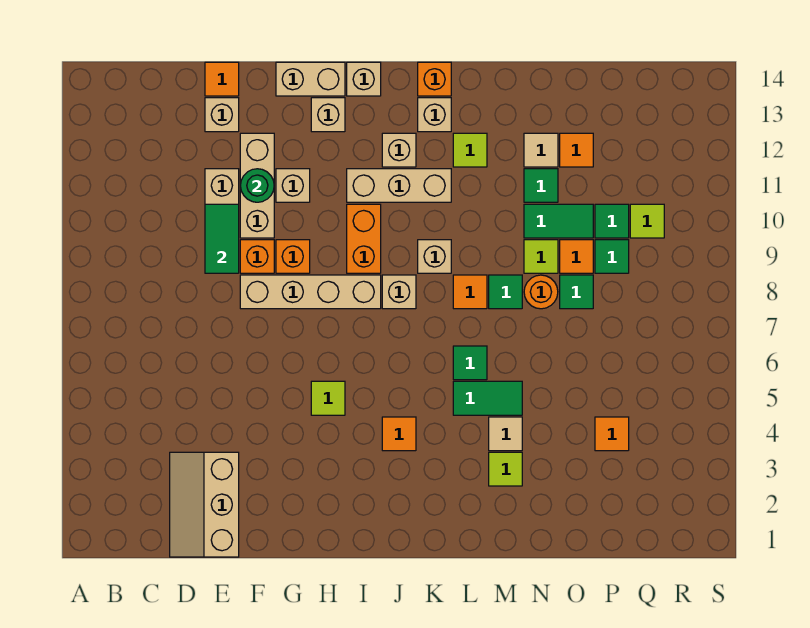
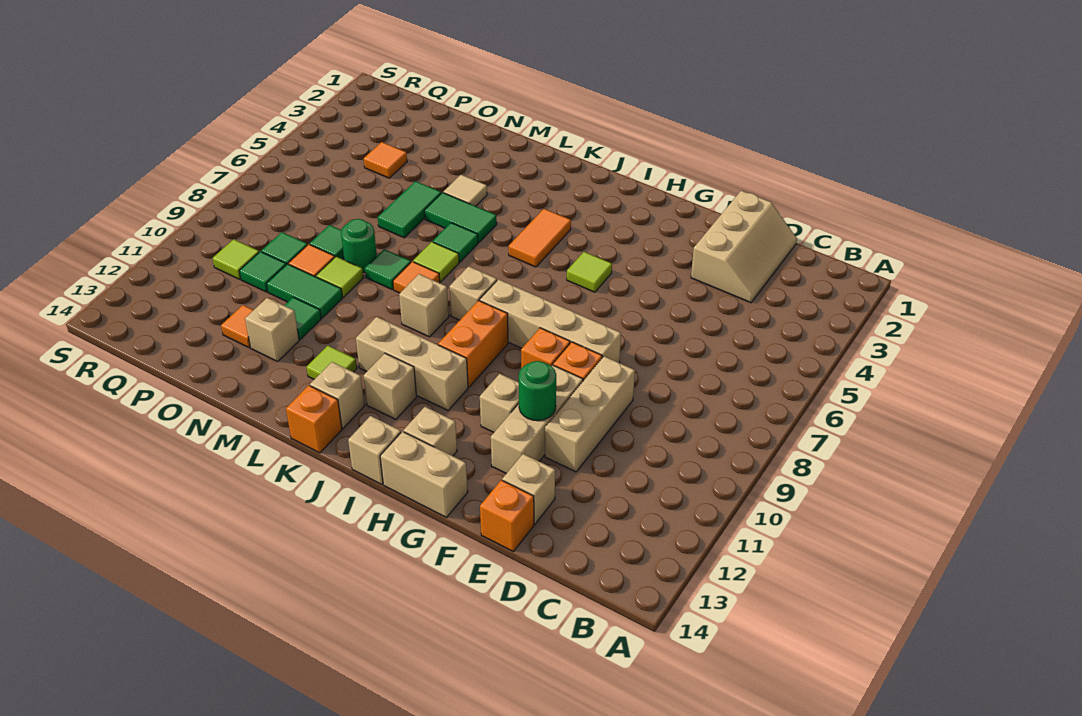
green 1x2 tile [205,204,239,273] -> green 1x2 tile moved to [378,181,441,238]
orange 1x1 tile [205,62,239,96] -> orange 1x1 brick [480,480,534,551]
orange 1x1 tile [382,417,416,451] -> orange 1x2 tile [509,209,571,267]
lime 1x1 tile [489,452,522,486] -> lime 1x1 tile moved to [413,242,459,282]
orange 1x1 round brick [524,275,558,309] -> green 1x1 round brick [341,219,377,272]
tan 1x1 tile [524,133,558,167] -> tan 1x1 brick [245,298,299,361]

